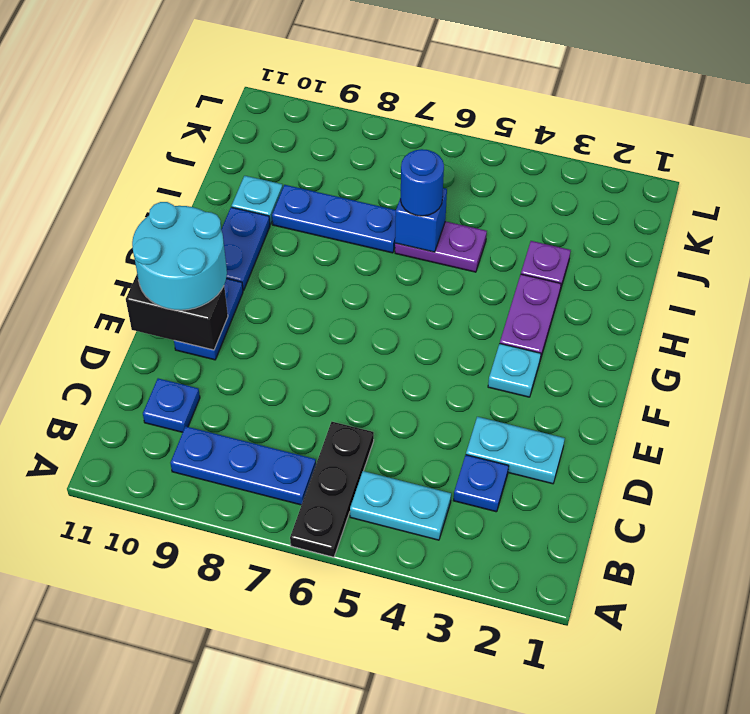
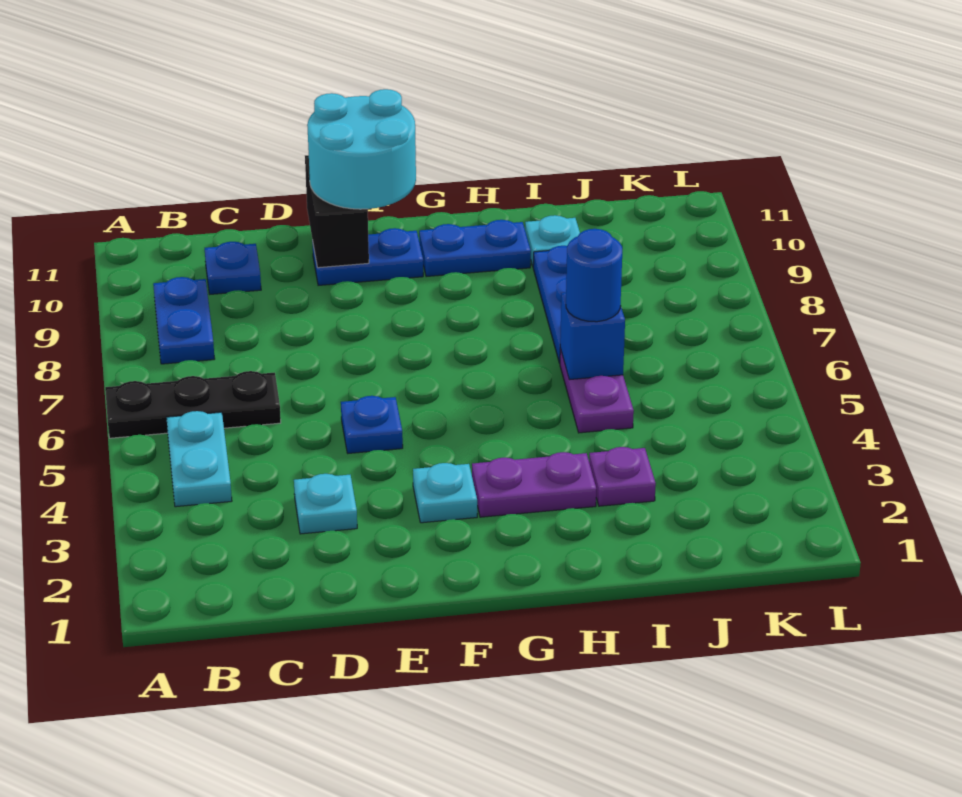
blue 1x3 plate [171,426,316,505] -> blue 1x2 plate [153,277,215,364]
blue 1x1 plate [453,455,509,512] -> blue 1x1 plate moved to [341,396,403,453]
cyan 1x2 plate [466,417,565,484] -> cyan 1x1 plate [294,474,357,534]

